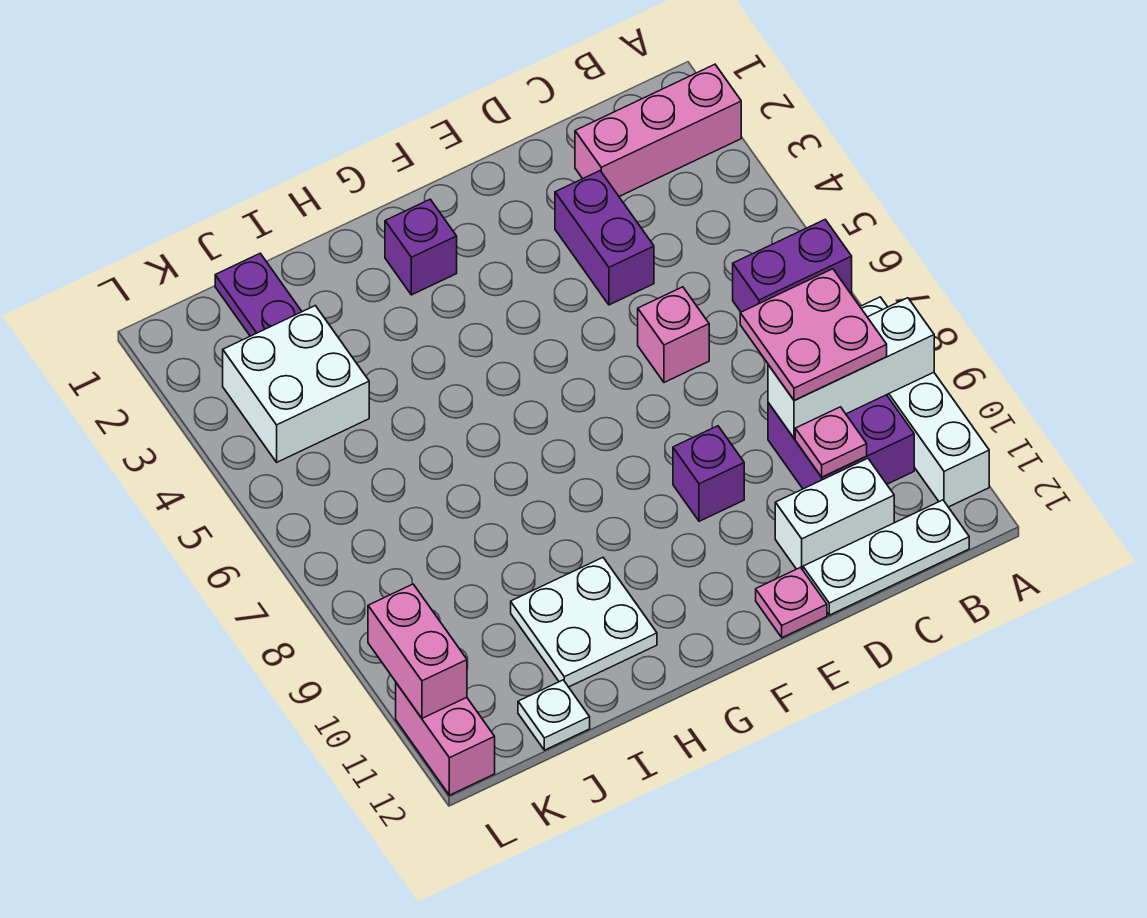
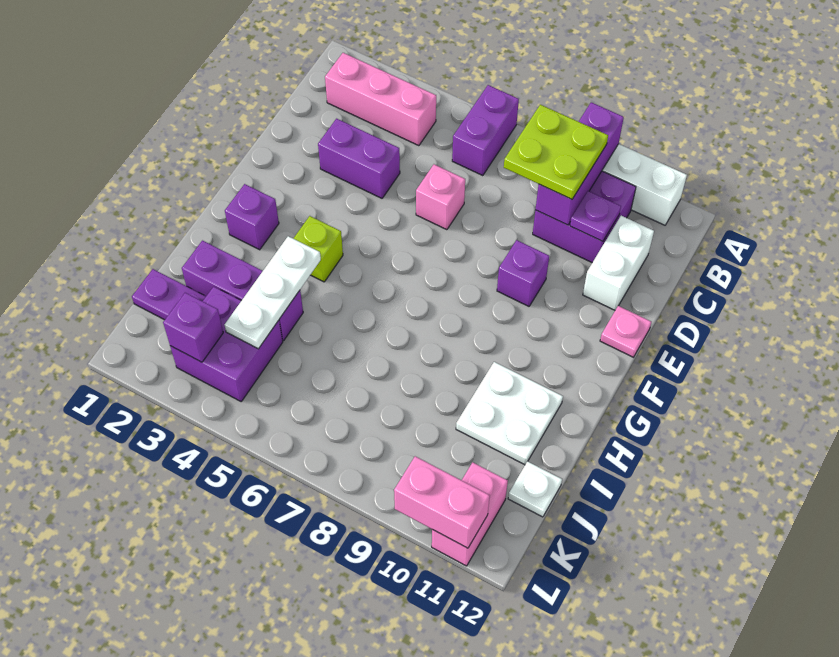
pink 1x3 brick [575,64,741,196] -> pink 1x3 brick turned to [325,53,436,146]
white 1x3 brick [768,298,934,438] -> purple 1x3 brick [535,102,624,225]
pink 2x2 plate [740,269,887,401] -> lime 2x2 plate [504,105,608,199]
white 1x3 plate [803,500,969,615] -> white 1x3 plate moved to [224,236,321,349]
pink 1x1 plate [795,407,867,477] -> purple 1x1 plate [570,191,621,241]
none -> lime 1x1 brick [293,216,343,282]
none -> purple 1x3 brick [182,241,303,341]
white 2x2 brick [223,306,369,462] -> purple 2x2 brick [170,287,283,401]
none -> purple 1x1 brick [163,293,223,362]
pink 1x2 brick [396,683,495,795] -> pink 1x2 brick turned to [432,462,508,566]

